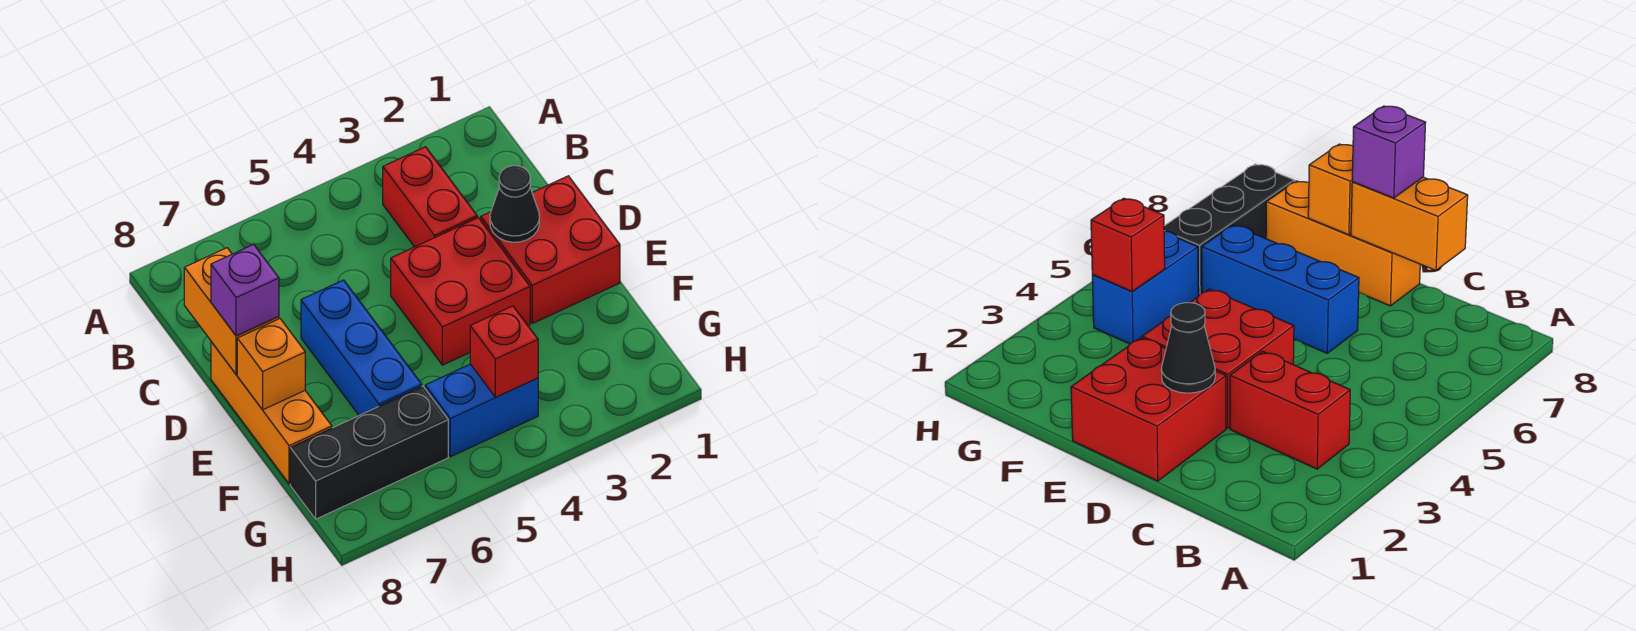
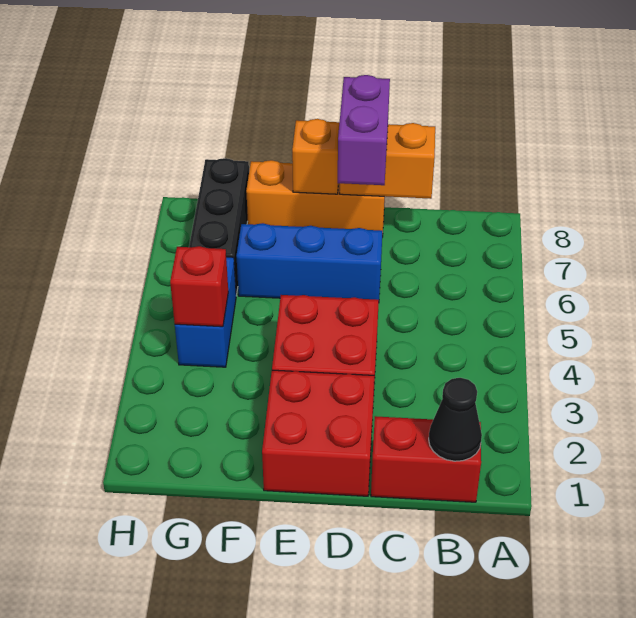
red 1x2 brick [383,147,477,247] -> red 1x2 brick moved to [371,416,481,502]
black 1x1 cone [490,166,539,242] -> black 1x1 cone moved to [429,378,482,461]
purple 1x1 brick [211,244,279,336] -> purple 1x2 brick [338,75,390,185]

